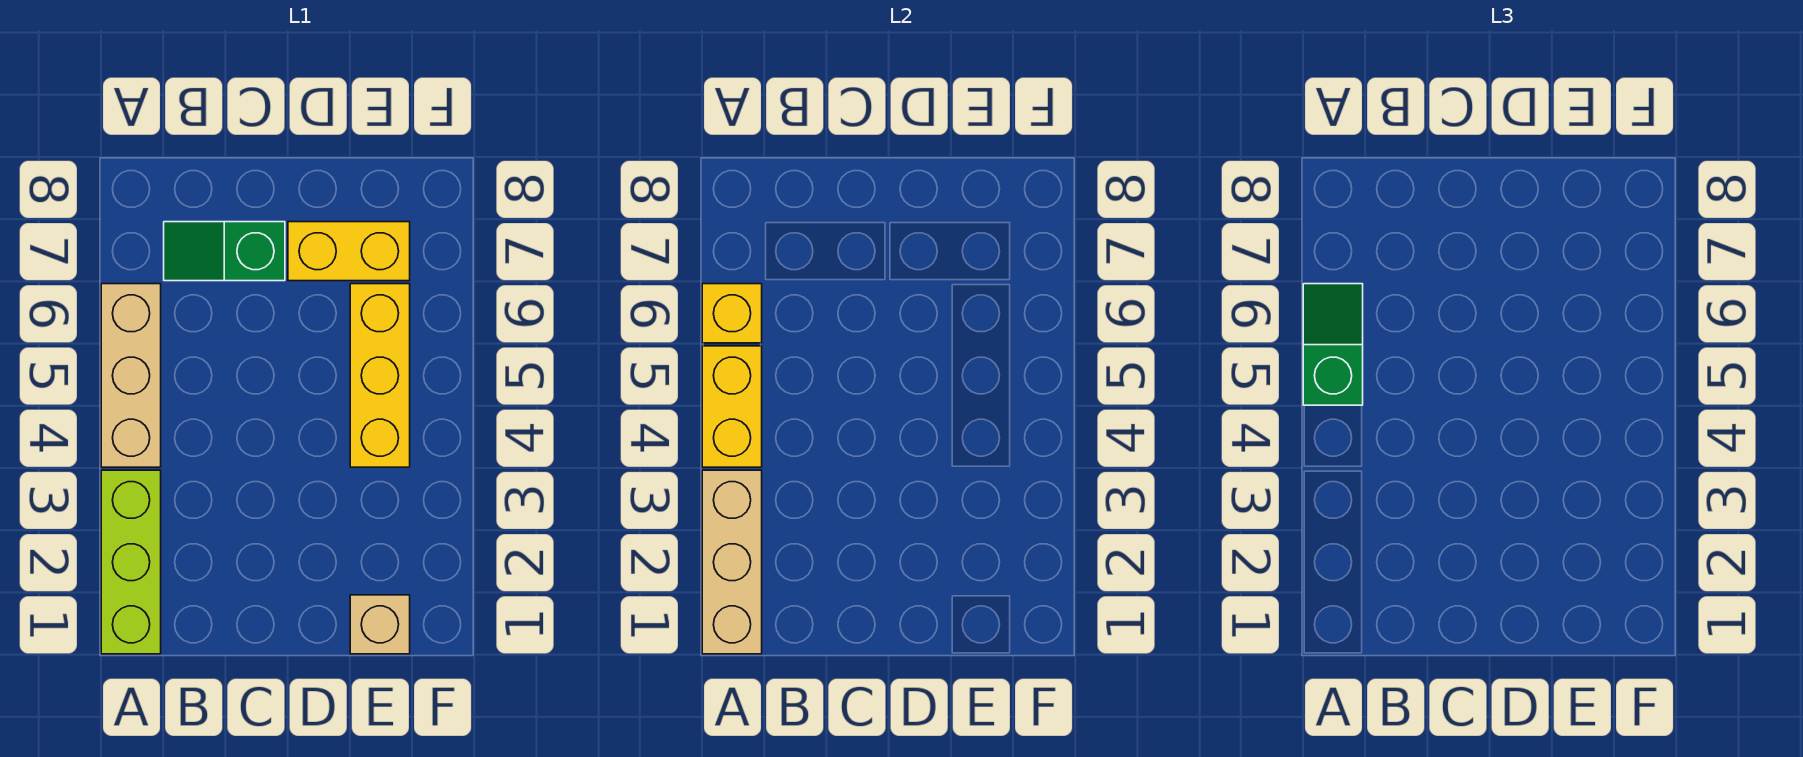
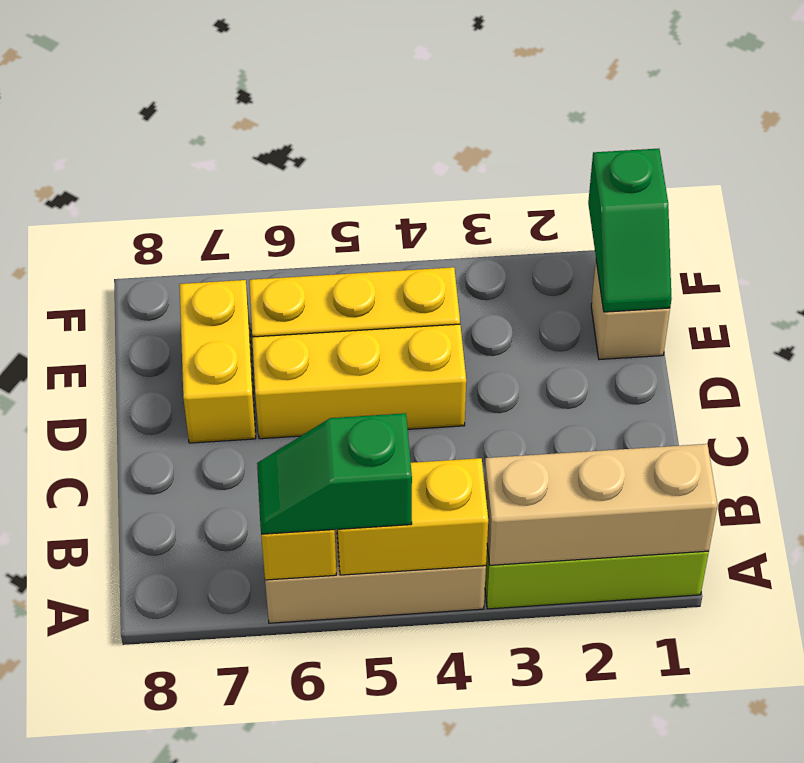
green 1x2 slope [164,222,285,281] -> green 1x2 slope moved to [588,149,672,312]
none -> yellow 1x3 brick [252,324,466,439]

